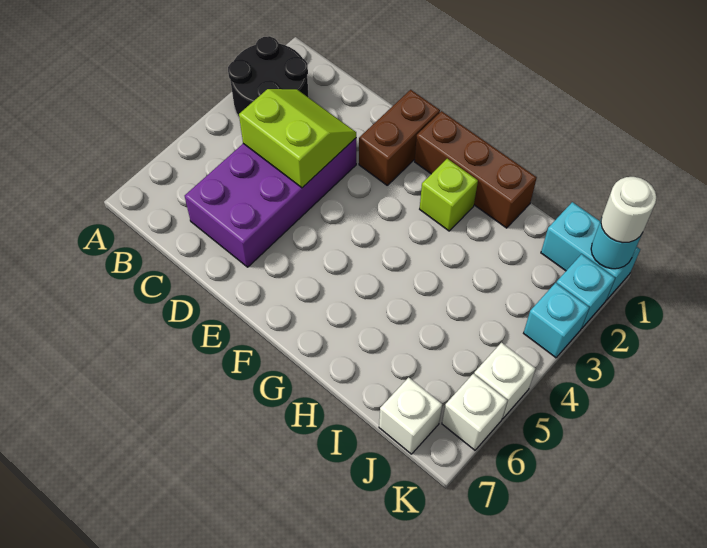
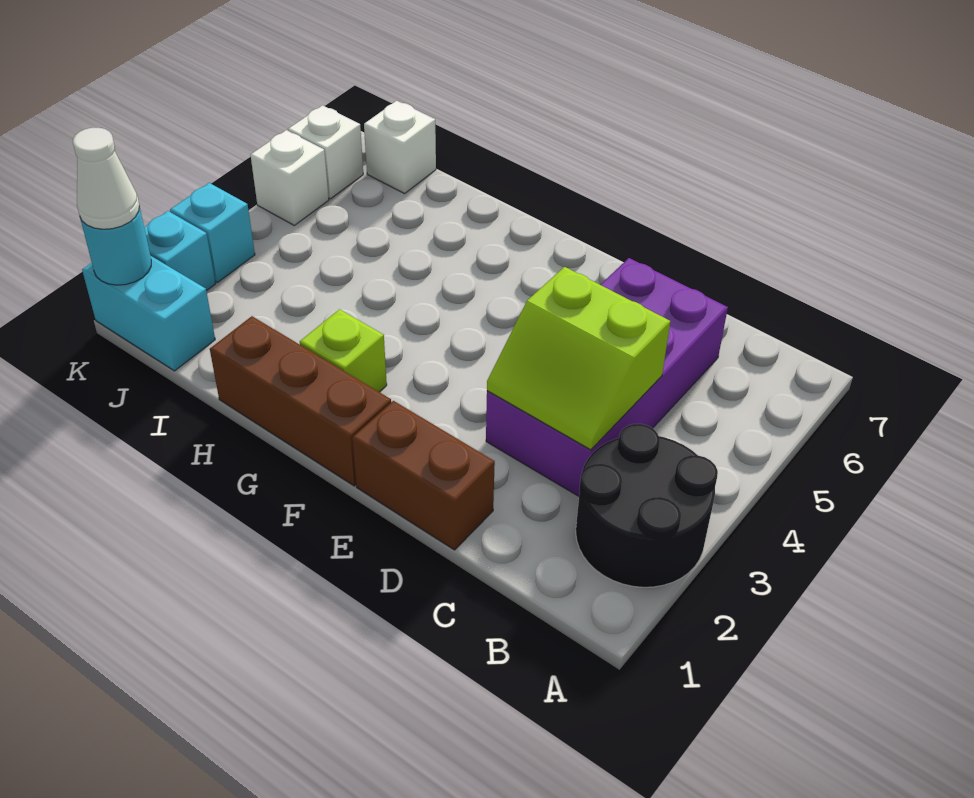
brown 1x2 brick [359,90,440,185] -> brown 1x2 brick turned to [352,401,495,550]
white 1x1 round brick [601,177,656,243] -> white 1x1 cone [73,128,139,229]

